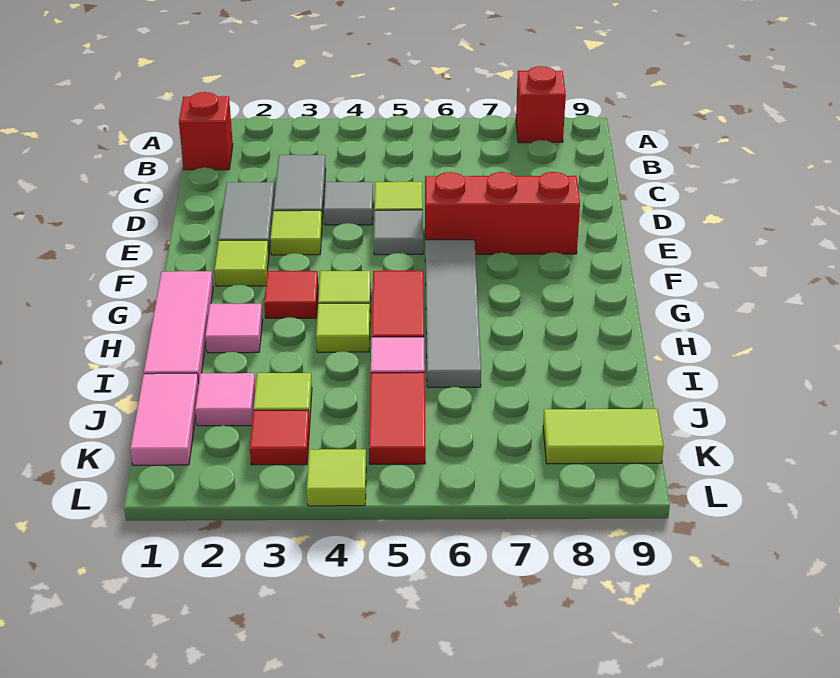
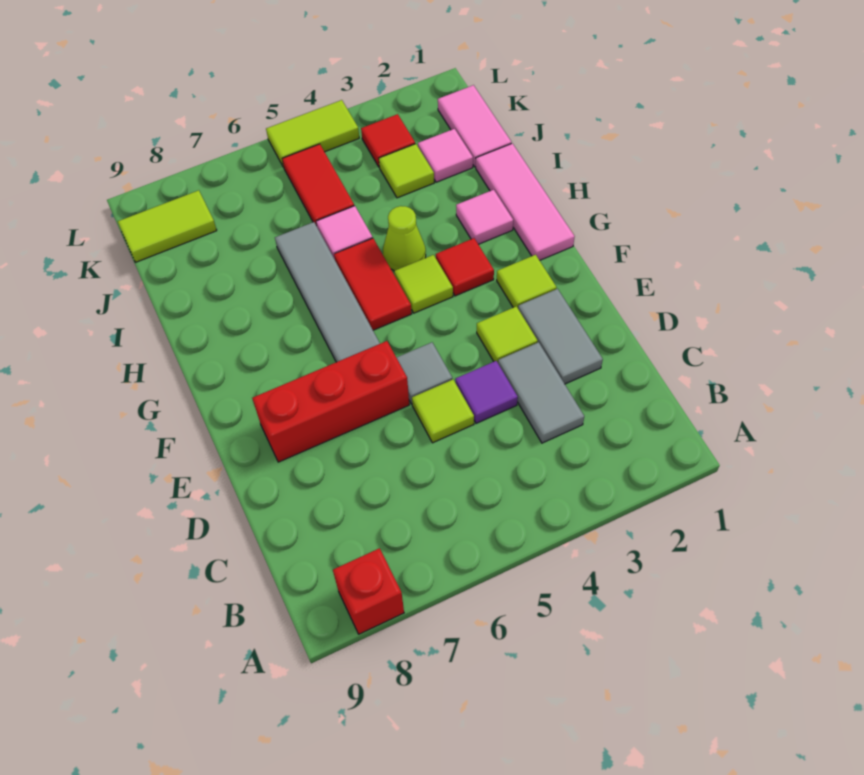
red 1x1 brick [179,92,233,170] -> none
grey 1x1 tile [324,182,373,225] -> purple 1x1 tile [455,361,518,423]
lime 1x1 tile [316,303,370,352] -> lime 1x1 cone [383,206,426,271]
lime 1x1 tile [307,449,366,506] -> lime 1x2 tile [266,100,359,167]

